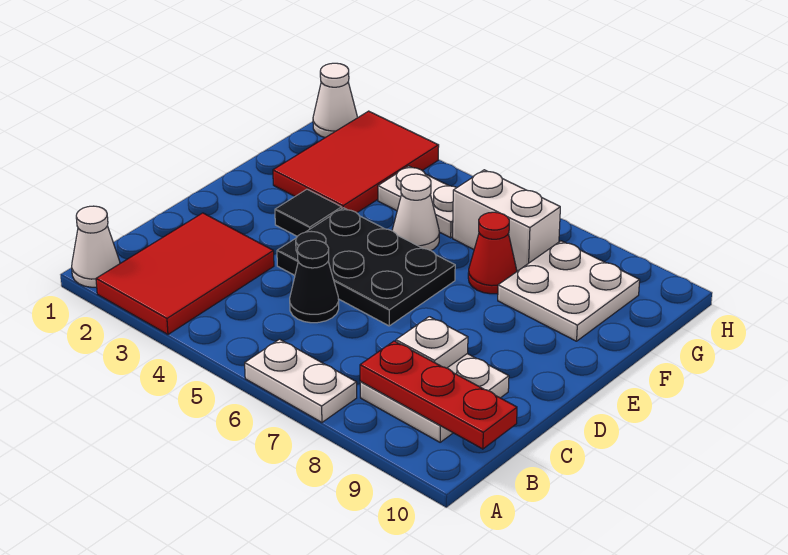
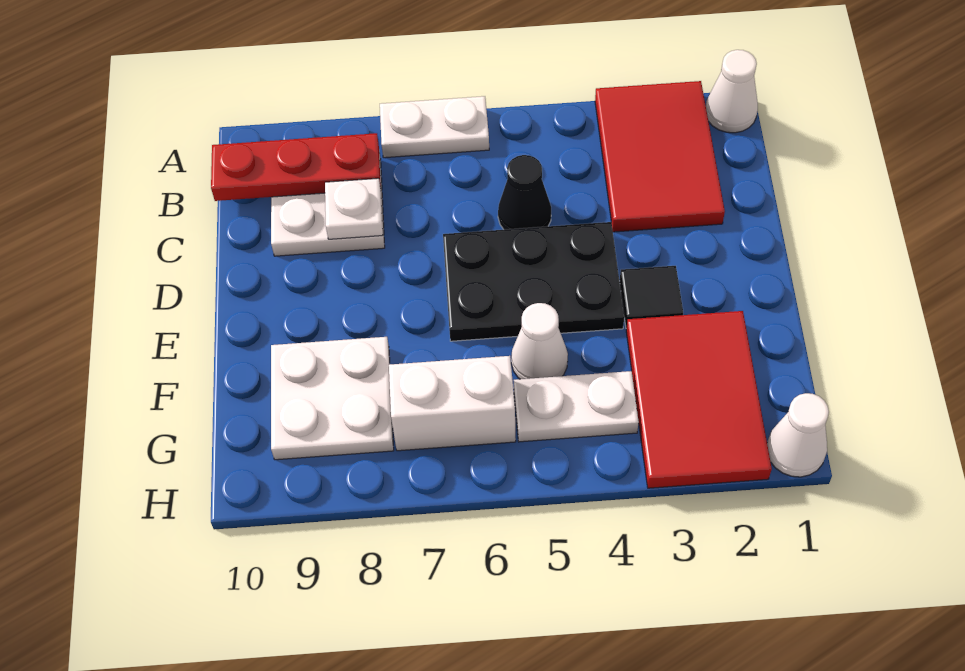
red 1x1 cone [468,212,517,294] -> none

